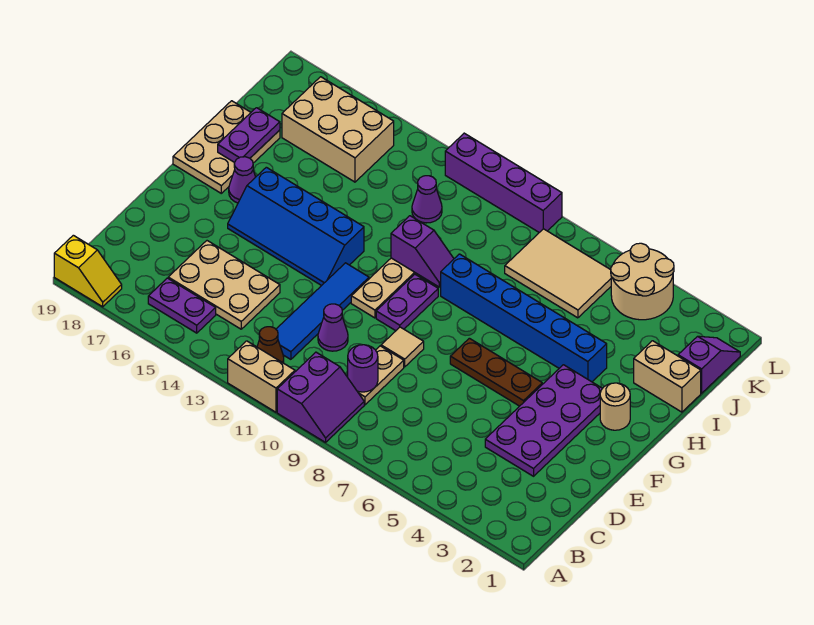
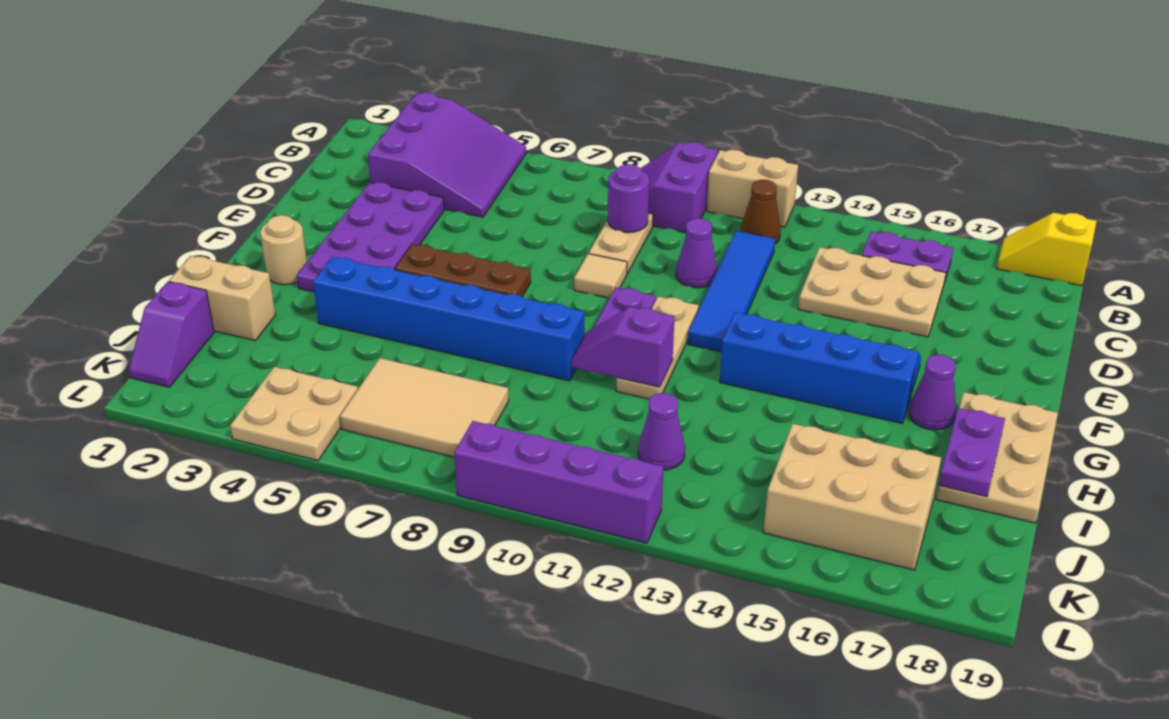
none -> purple 3x3 slope [368,93,526,217]
tan 2x2 round brick [611,243,674,320] -> tan 2x2 plate [230,367,358,460]

